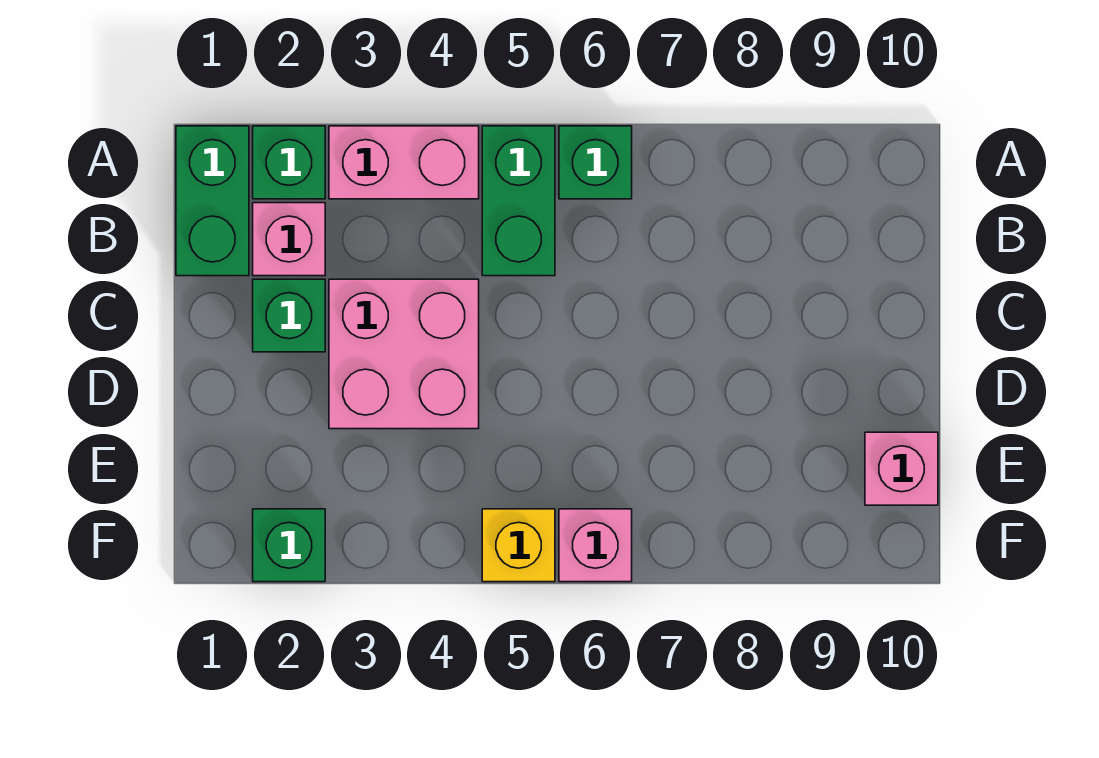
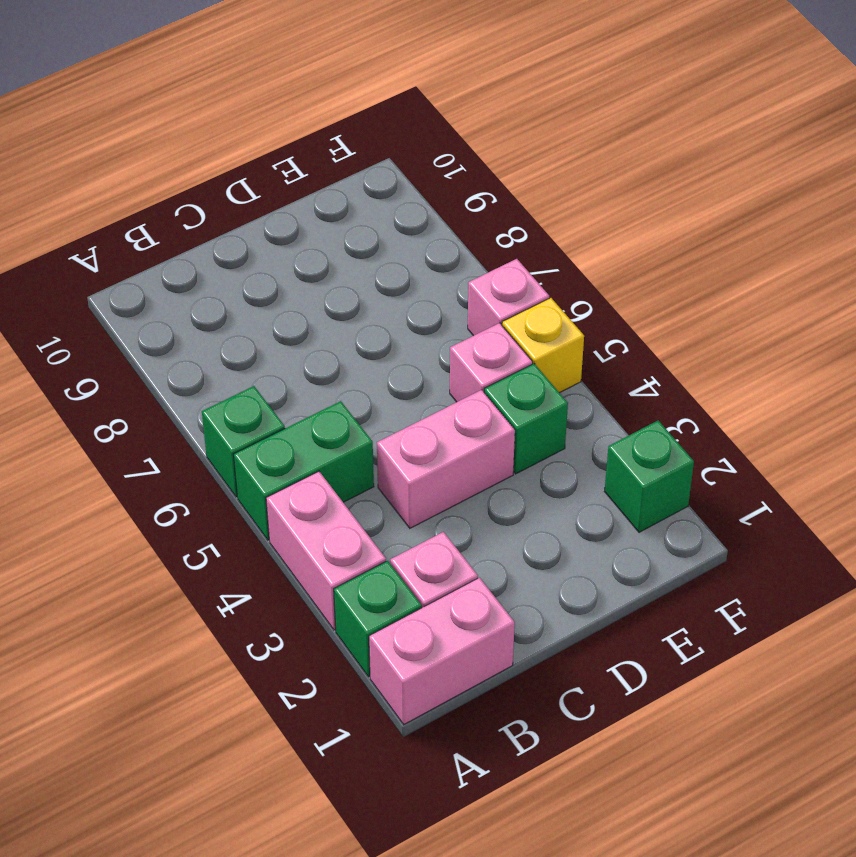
green 1x2 brick [176,126,249,276] -> pink 1x2 brick [369,578,515,724]
green 1x1 brick [253,279,325,352] -> green 1x1 brick moved to [484,364,568,474]
pink 2x2 brick [329,279,479,429] -> pink 1x2 brick [377,390,515,528]
pink 1x1 brick [865,432,938,505] -> pink 1x1 brick moved to [450,323,533,402]

